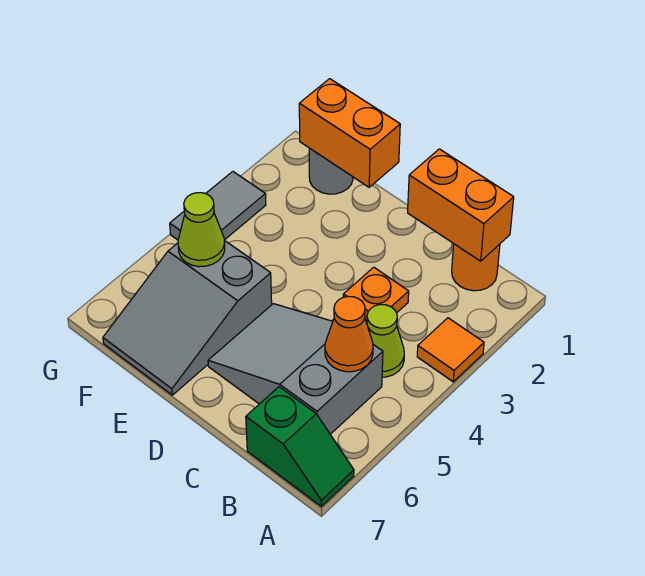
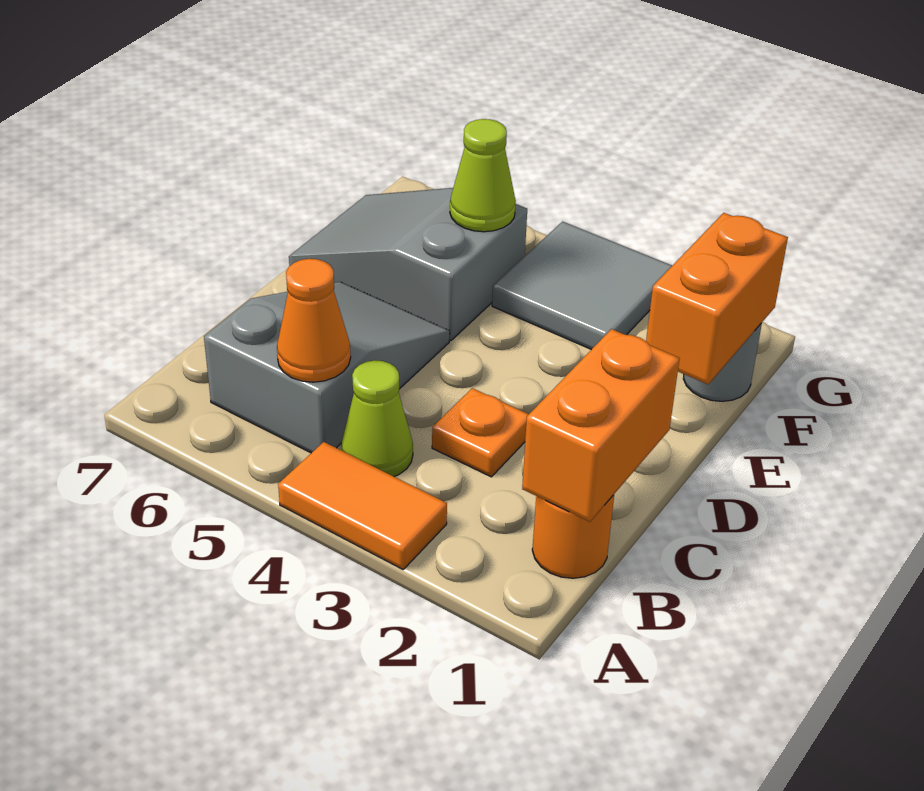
orange 1x1 tile [417,318,484,382] -> orange 1x2 tile [278,442,447,569]
green 1x2 slope [246,387,354,506] -> none
grey 1x2 tile [170,172,266,240] -> grey 2x2 tile [492,221,672,350]

